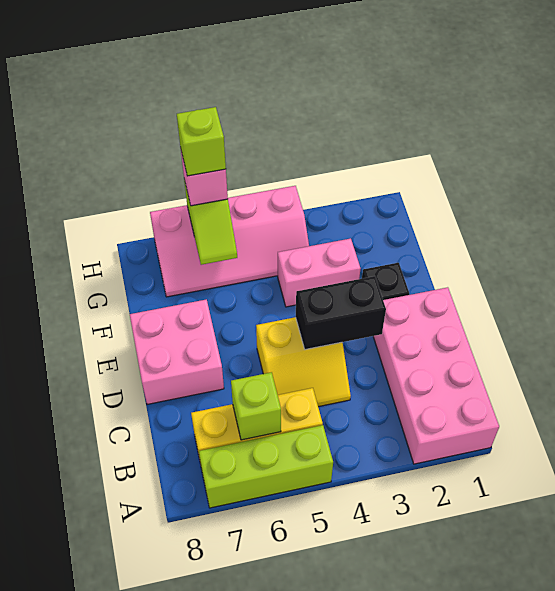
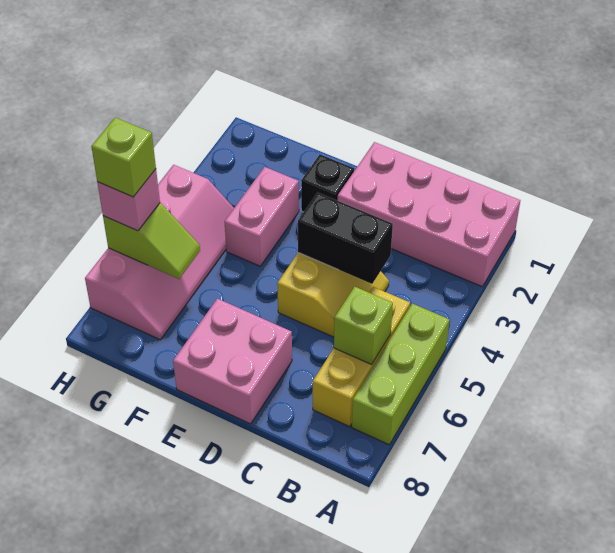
black 1x2 brick [296,276,386,349] -> black 1x2 brick turned to [298,193,393,284]

